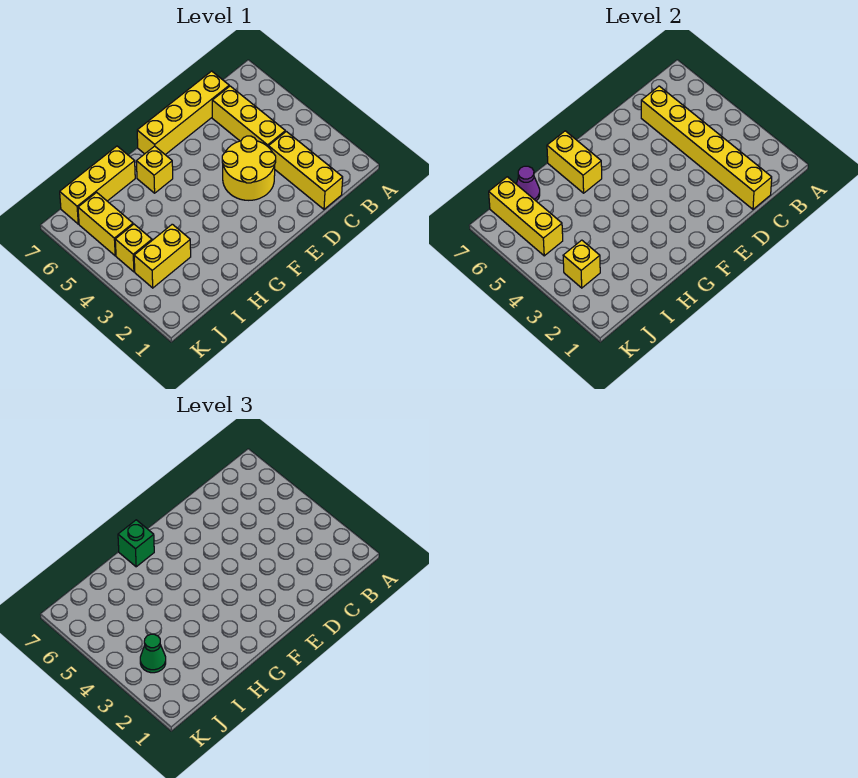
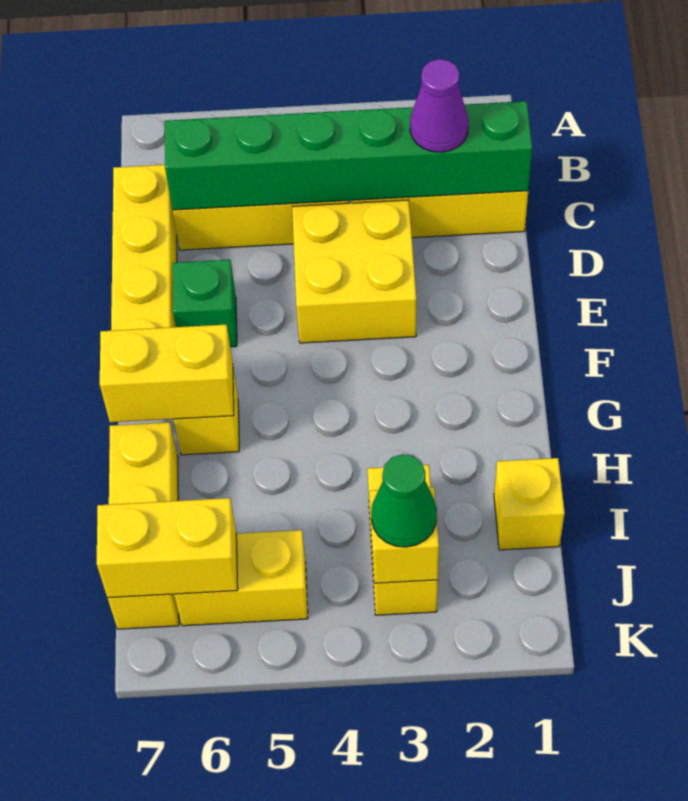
yellow 1x6 brick [641,86,772,209] -> green 1x6 brick [165,101,532,210]
yellow 2x2 round brick [222,136,276,200] -> yellow 2x2 brick [292,200,416,343]
green 1x1 brick [118,520,154,567] -> green 1x1 brick moved to [173,260,237,347]
purple 1x1 cone [516,166,540,201] -> purple 1x1 cone moved to [410,59,469,152]
yellow 1x1 brick [115,224,152,272] -> yellow 1x1 brick moved to [494,458,565,550]
yellow 1x3 brick [489,177,563,256] -> yellow 1x2 brick [97,498,238,598]

